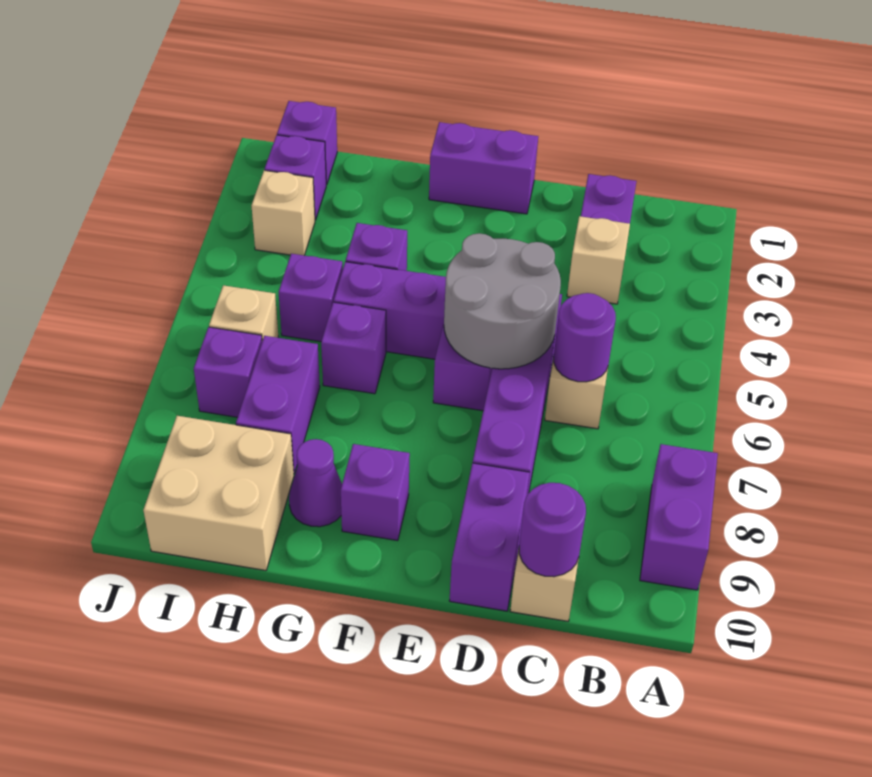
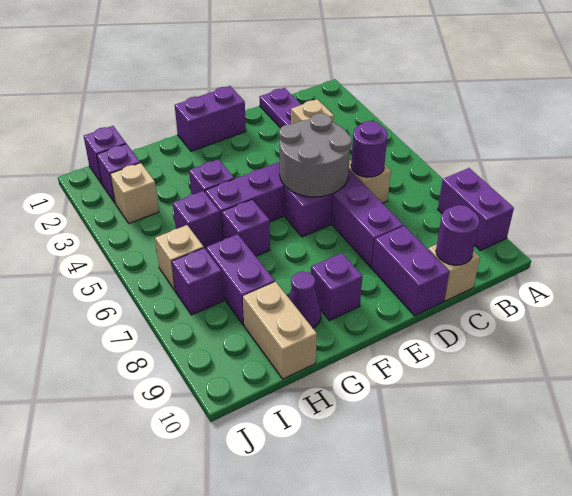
tan 2x2 brick [143,416,294,571] -> tan 1x2 brick [243,282,317,379]

